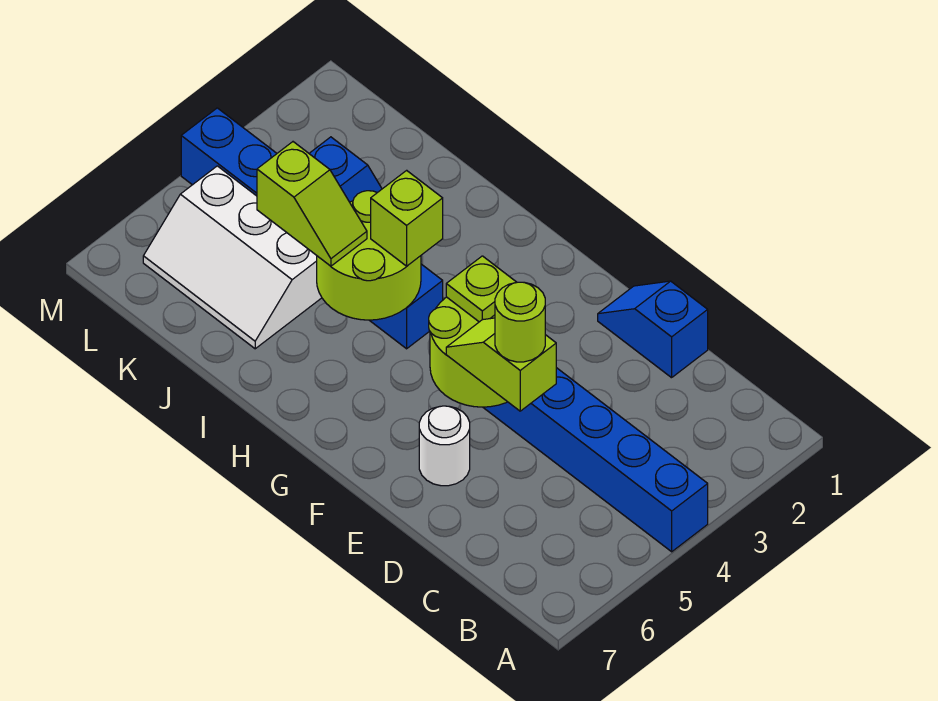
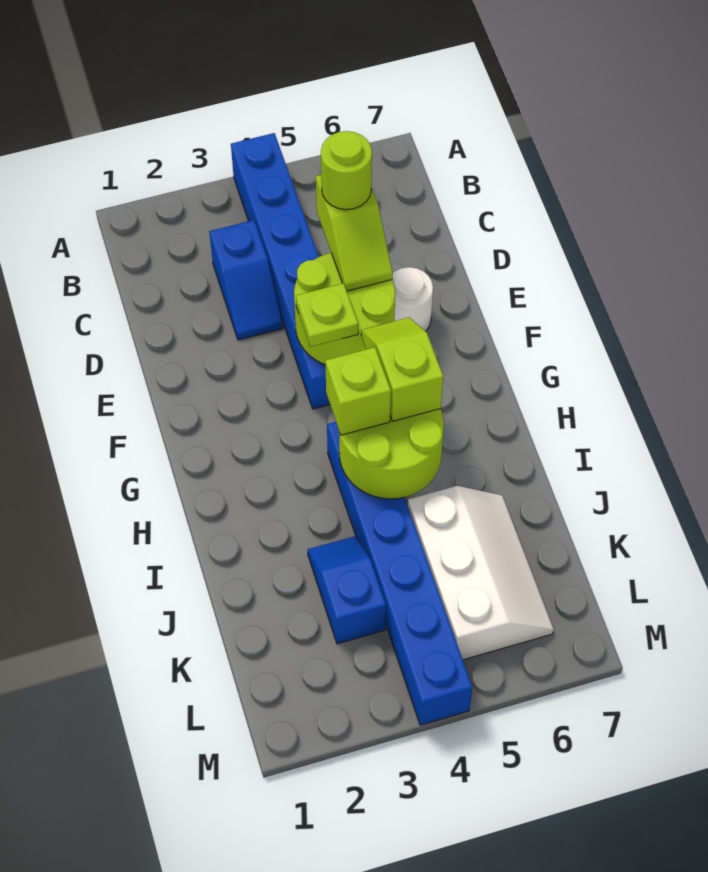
blue 1x2 slope [598,281,708,378] -> blue 1x2 slope moved to [209,220,283,340]
lime 1x2 slope [257,142,367,266] -> lime 1x2 slope moved to [361,317,443,421]

